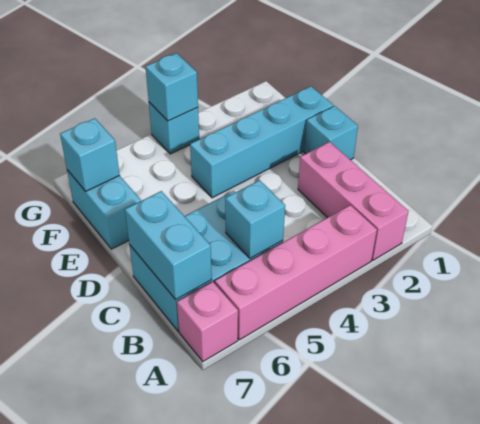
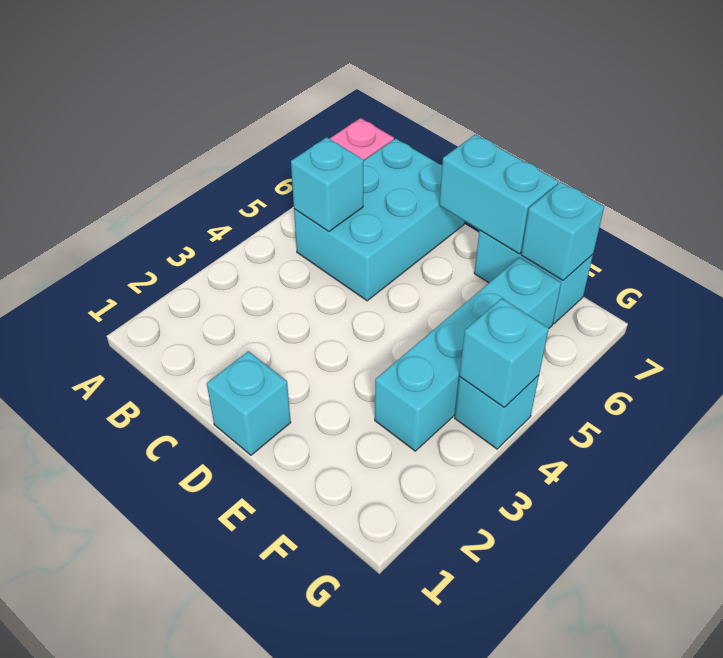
pink 1x3 brick [298,142,408,260] -> none
pink 1x4 brick [215,205,377,340] -> none
cyan 1x2 brick [125,191,212,299] -> cyan 1x2 brick moved to [439,134,559,254]
cyan 1x4 brick [190,86,333,198] -> cyan 1x4 brick moved to [375,257,561,451]

